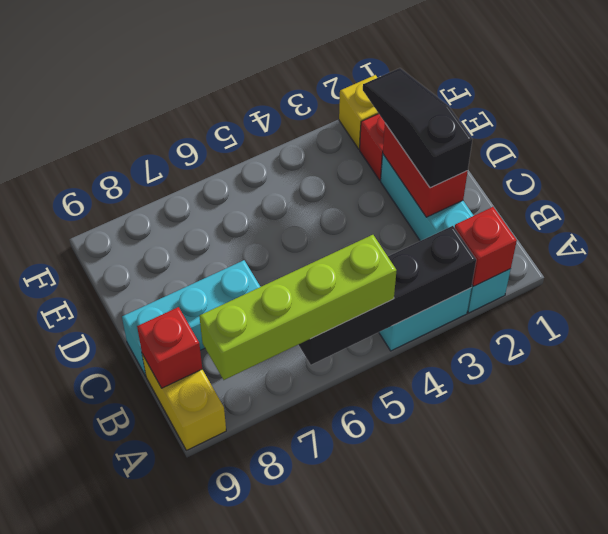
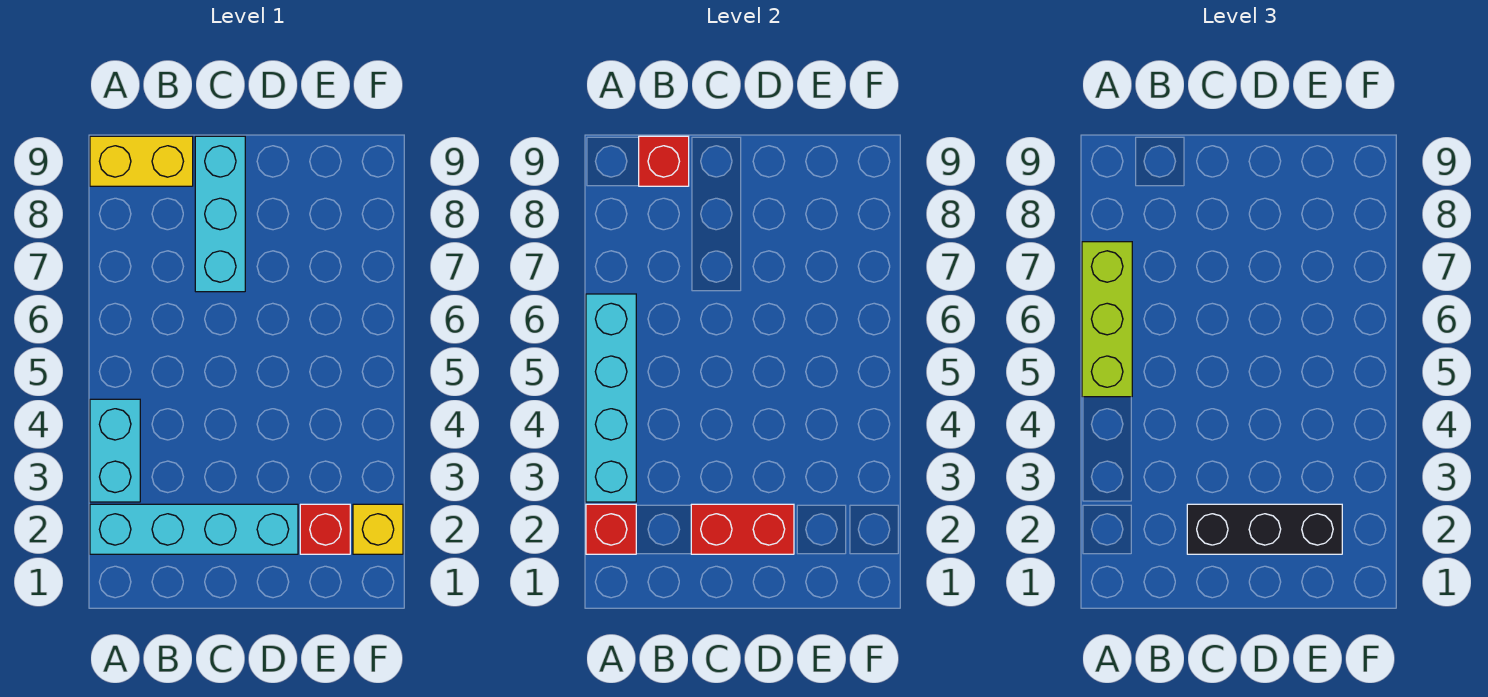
black 1x4 brick [298,226,476,365] -> cyan 1x4 brick [586,294,636,502]
lime 1x4 brick [199,235,397,380] -> lime 1x3 brick [1082,242,1132,397]
black 1x3 slope [363,68,473,188] -> black 1x3 brick [1187,504,1342,554]

